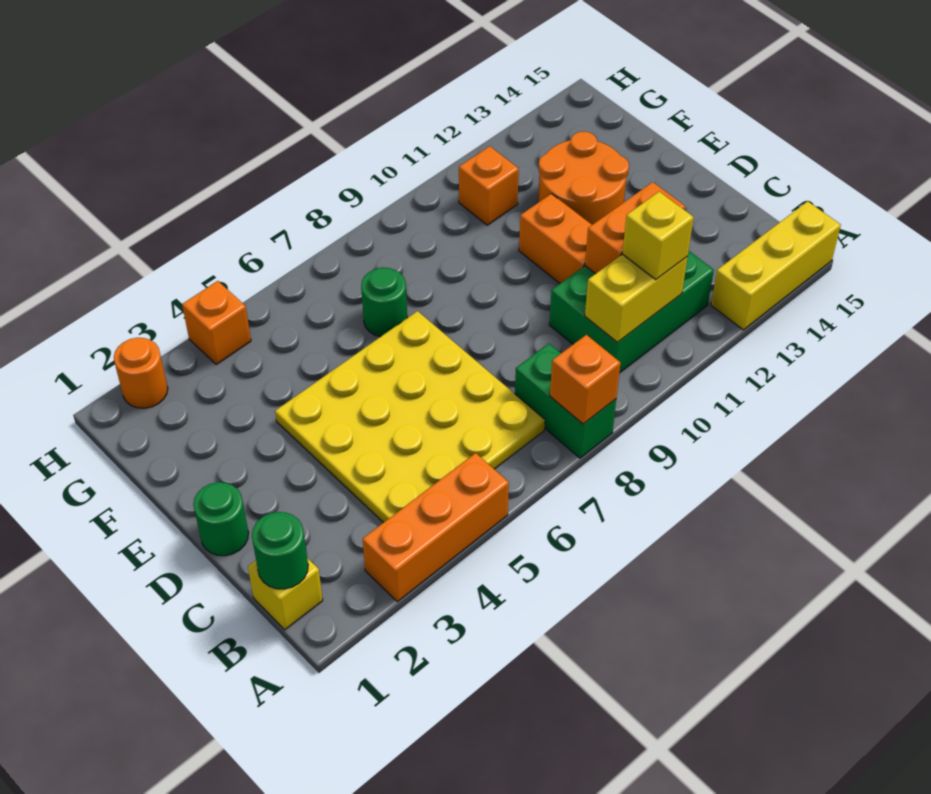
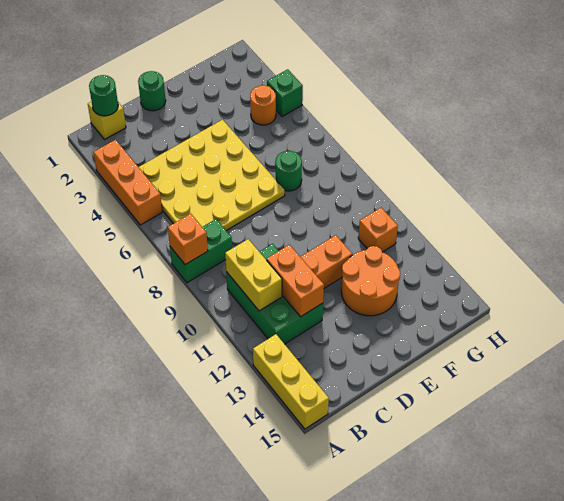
yellow 1x1 brick [622,192,694,280] -> none
orange 1x1 round brick [114,338,168,408] -> orange 1x1 round brick moved to [250,85,276,125]
orange 1x1 brick [182,281,251,365] -> green 1x1 brick [267,69,303,117]

